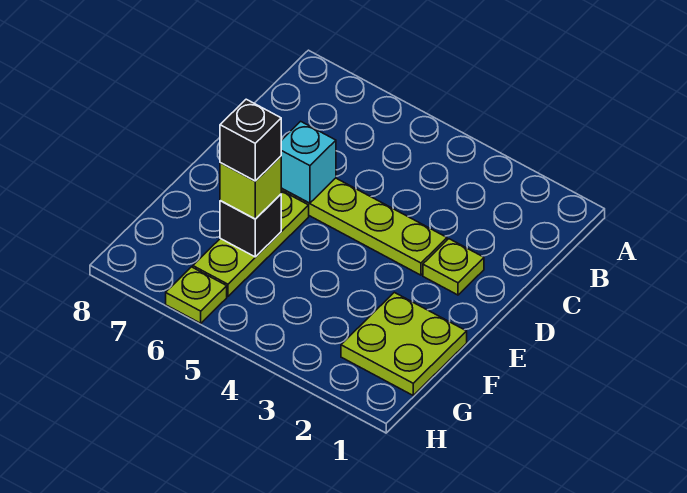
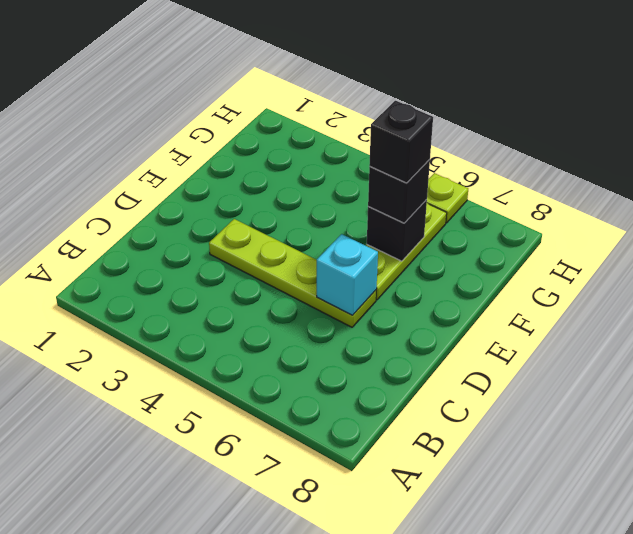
lime 1x1 plate [423,239,484,295] -> none
lime 2x2 plate [341,292,467,395] -> none
lime 1x1 brick [220,156,281,219] -> black 1x1 brick [368,159,430,223]

